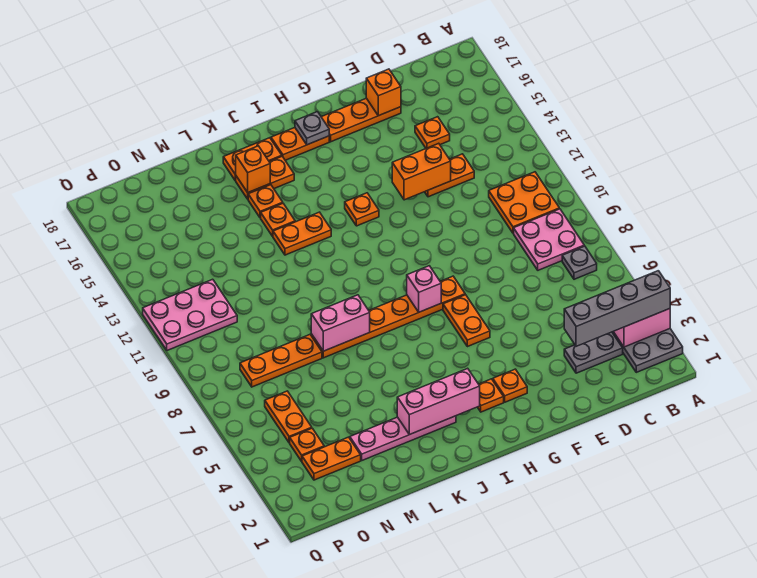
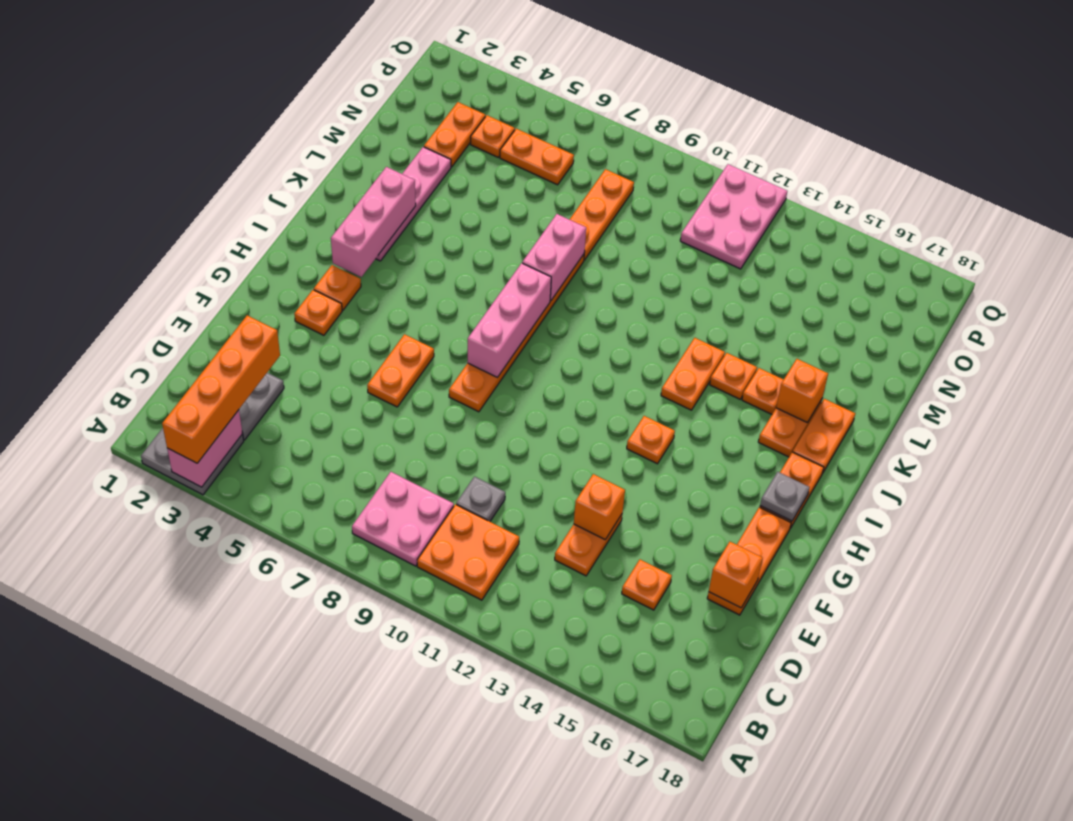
grey 1x4 brick [564,271,670,346] -> orange 1x4 brick [162,315,280,463]
grey 1x1 plate [562,246,597,279] -> grey 1x1 plate moved to [456,477,505,521]
orange 1x2 brick [392,143,451,200] -> orange 1x1 brick [574,474,625,539]
orange 1x2 plate [443,295,490,347] -> orange 1x2 plate turned to [367,334,434,407]
pink 1x1 brick [407,266,441,312] -> pink 1x3 brick [467,263,551,377]

